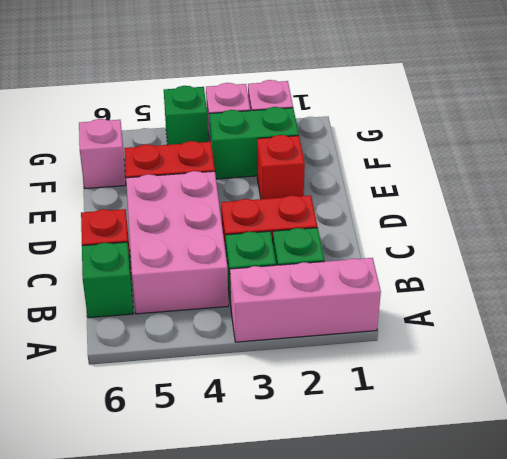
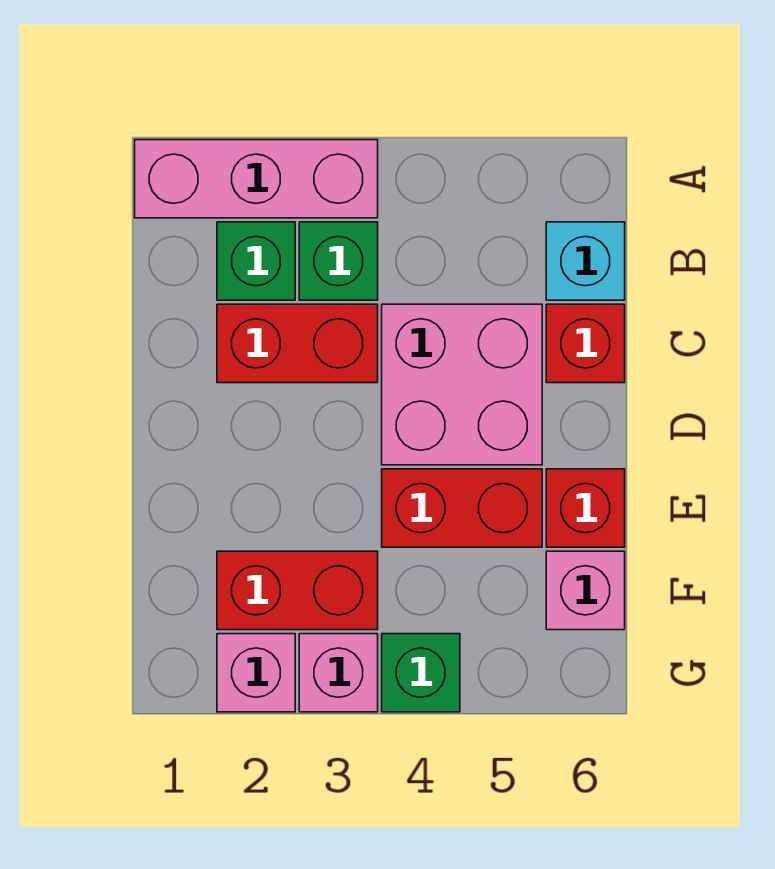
pink 2x3 brick [126,171,228,314] -> pink 2x2 brick [382,304,542,465]
green 1x1 brick [82,242,133,318] -> cyan 1x1 brick [546,222,625,300]
red 1x1 brick [257,135,305,199] -> red 1x1 brick moved to [546,469,625,547]
green 1x2 brick [209,107,299,179] -> red 1x2 brick [217,551,378,630]

